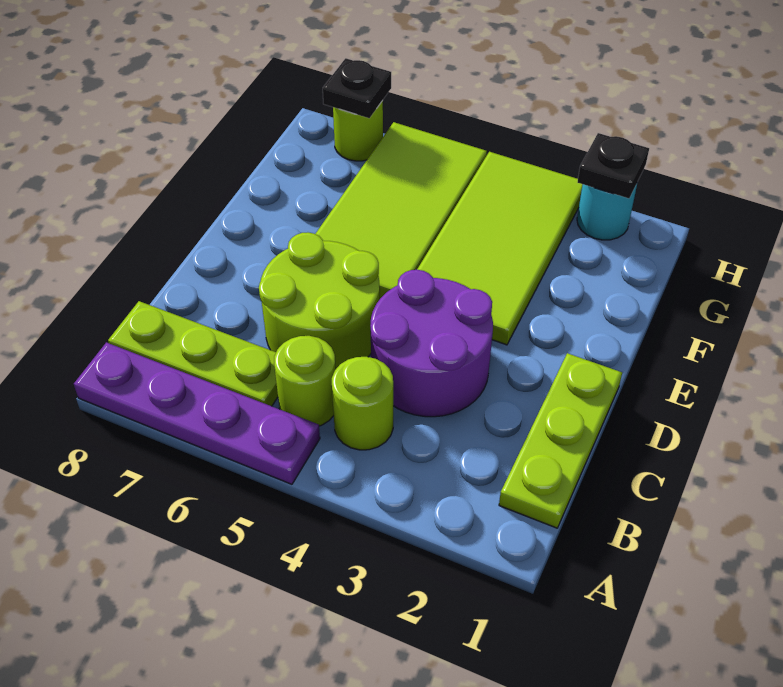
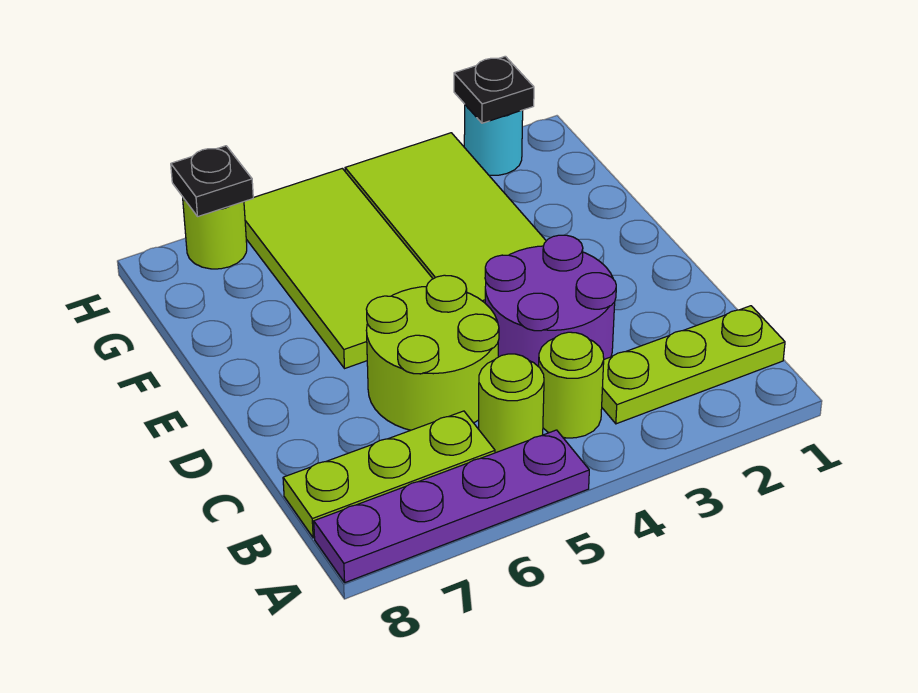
lime 1x3 plate [499,353,622,528] -> lime 1x3 plate turned to [602,306,785,424]

